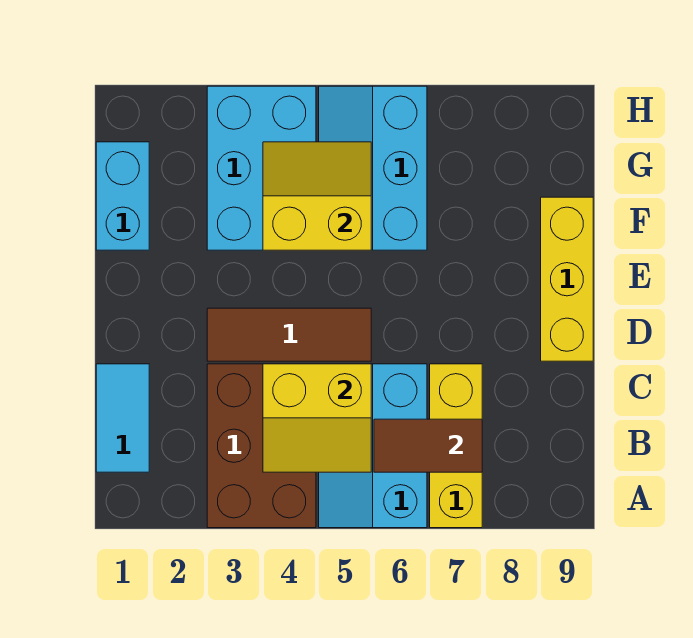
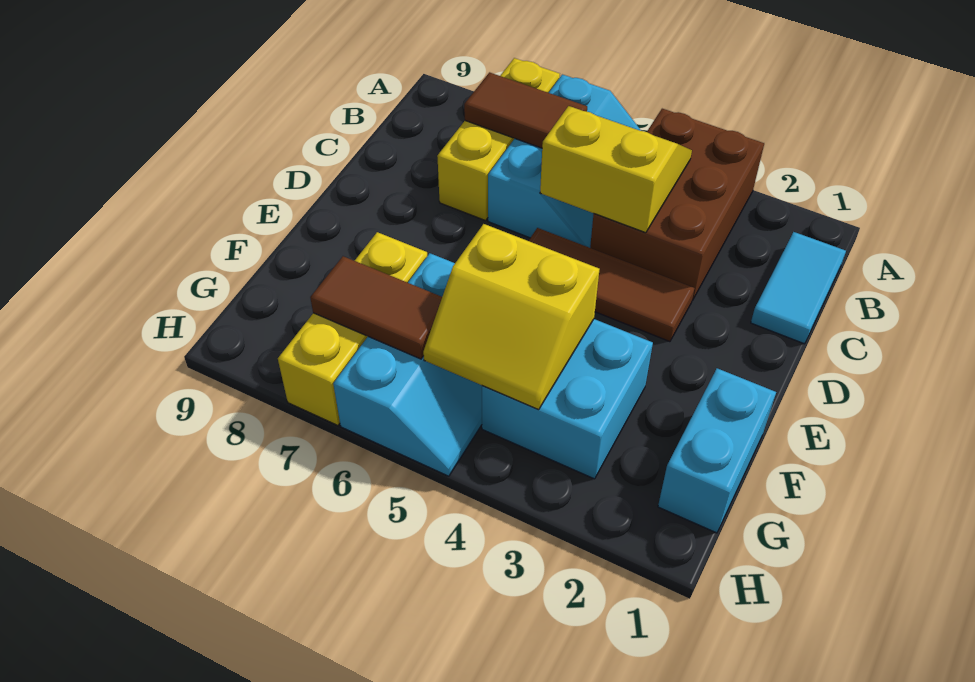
yellow 1x3 brick [541,197,593,361] -> yellow 1x3 brick moved to [278,232,427,425]
cyan 2x3 brick [207,86,316,250] -> cyan 2x2 brick [482,319,653,479]
none -> brown 1x2 tile [310,256,442,359]

